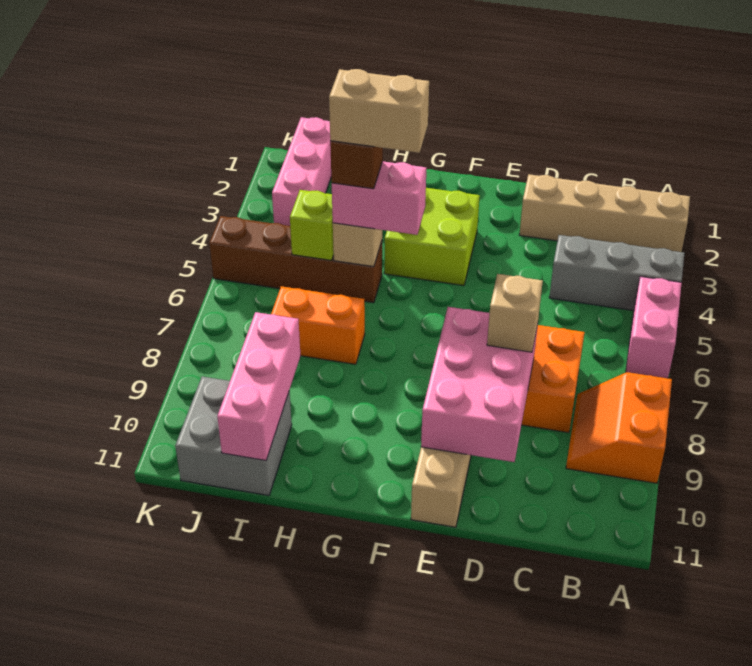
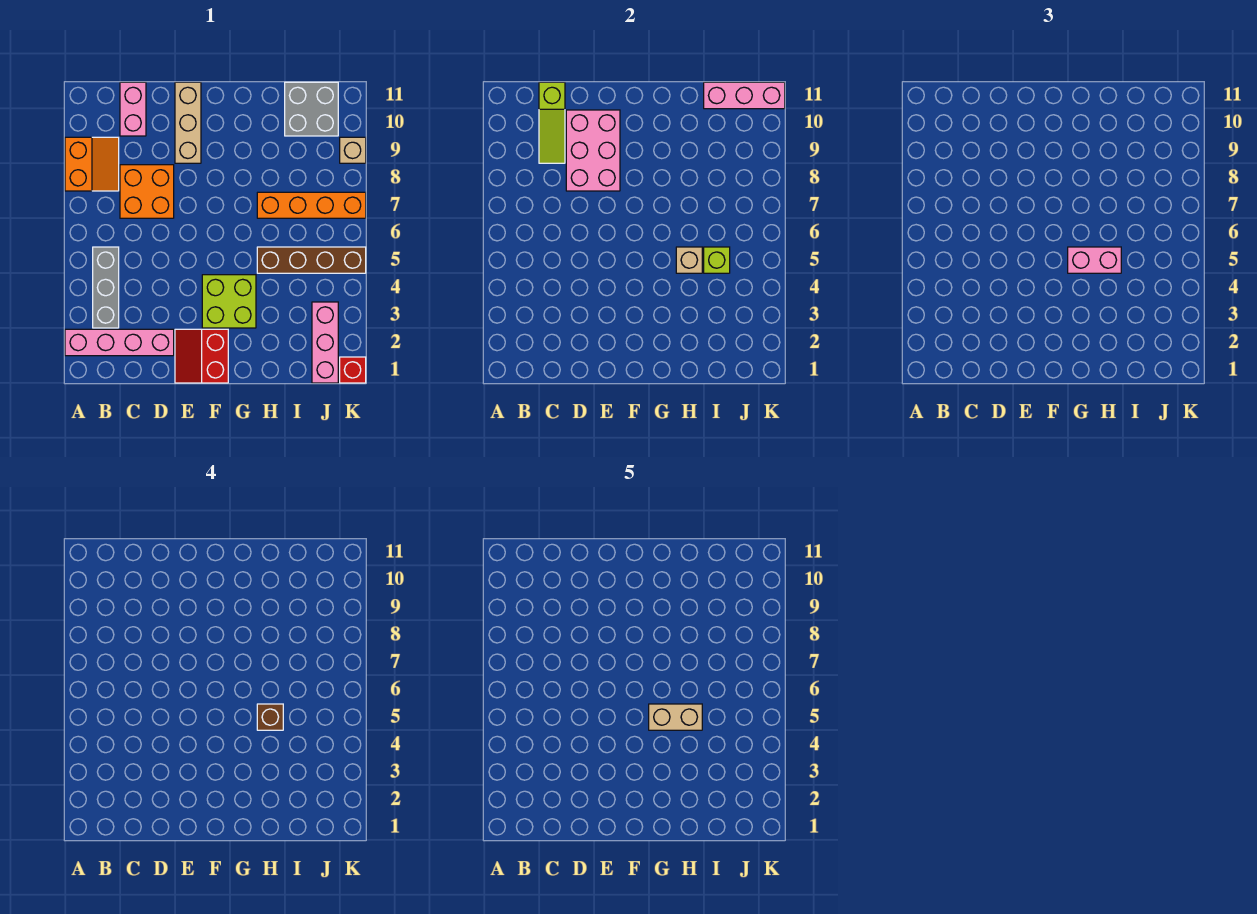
tan 1x4 brick [519,174,690,252] -> pink 1x4 brick [65,329,174,356]
grey 1x3 brick [549,235,685,311] -> grey 1x3 brick turned to [93,247,119,328]
pink 1x2 brick [626,276,682,378] -> pink 1x2 brick moved to [120,82,146,136]
none -> lime 1x3 slope [539,82,565,163]
tan 1x1 brick [487,274,543,352] -> tan 1x1 brick moved to [340,137,366,163]
none -> red 2x2 slope [175,329,228,383]
orange 1x2 brick [271,286,365,364] -> orange 1x4 brick [257,192,366,218]
pink 1x3 brick [217,312,301,460] -> pink 1x3 brick turned to [704,82,785,109]
none -> red 1x1 brick [340,357,366,383]

